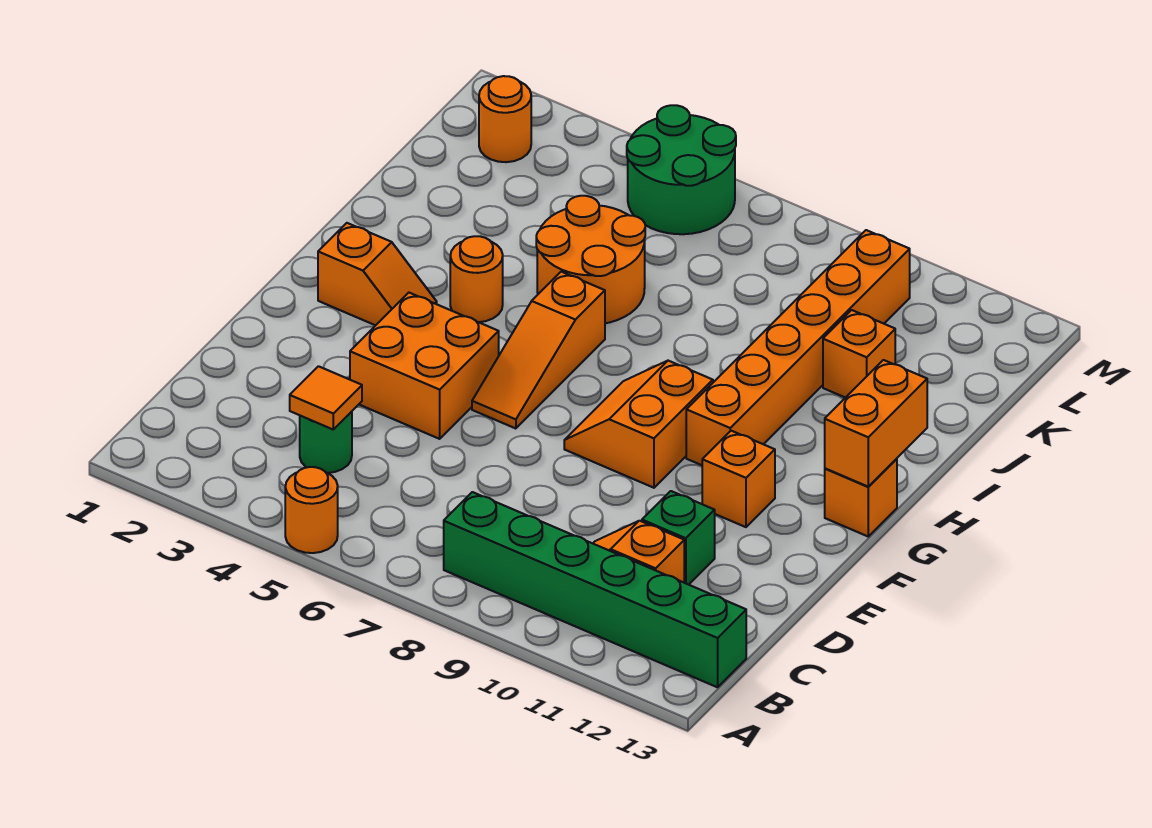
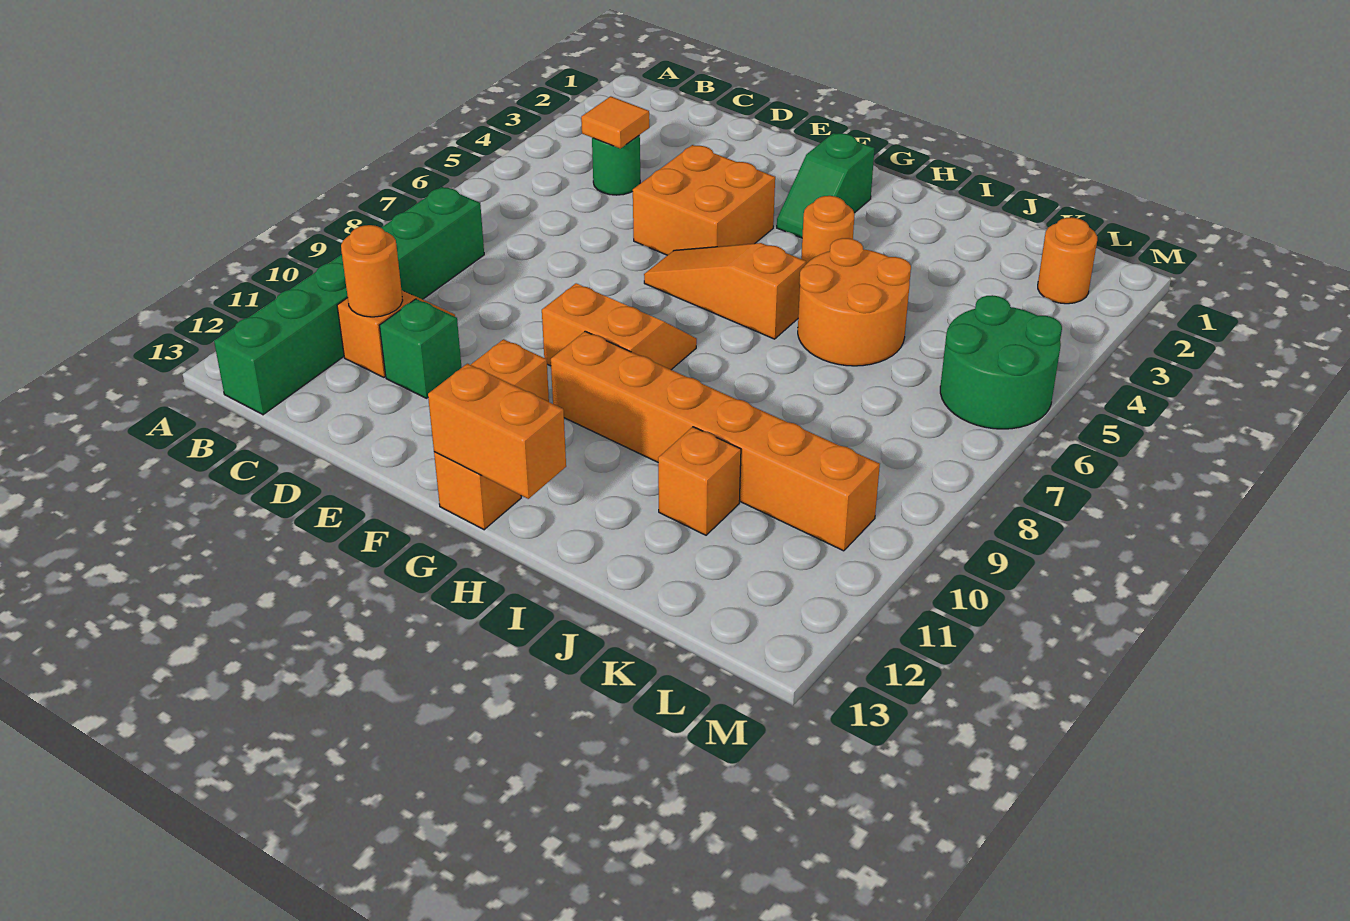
orange 1x1 round brick [285,467,338,553] -> orange 1x1 round brick moved to [341,225,403,317]
orange 1x2 slope [318,223,437,325] -> green 1x2 slope [777,133,875,238]

